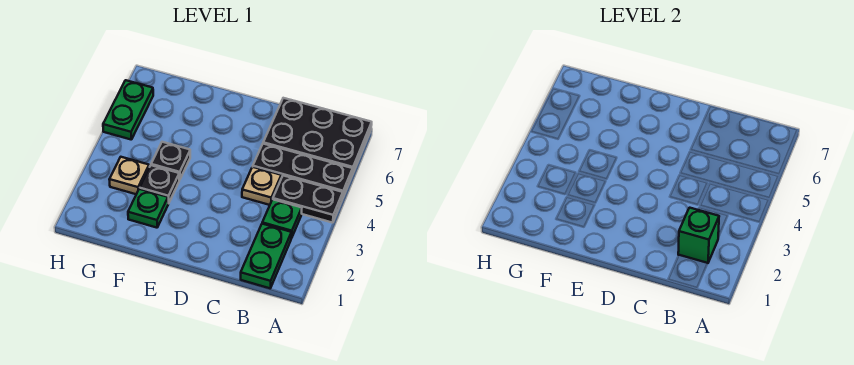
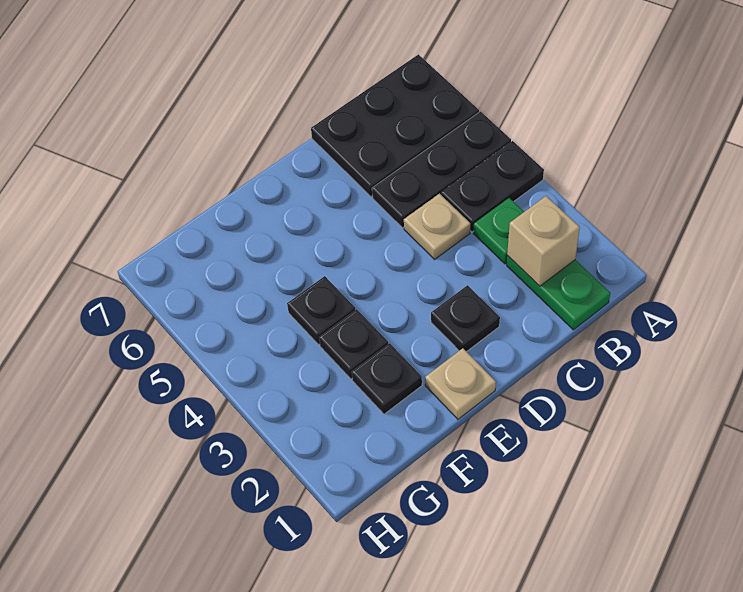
green 1x1 brick [678,208,719,263] -> tan 1x1 brick [507,196,580,286]
none -> black 1x1 plate [431,285,500,352]
green 1x1 plate [128,189,169,228] -> black 1x1 plate [352,343,422,414]
tan 1x1 plate [109,157,149,194] -> tan 1x1 plate moved to [425,348,496,419]
green 1x2 plate [103,80,153,140] -> none

